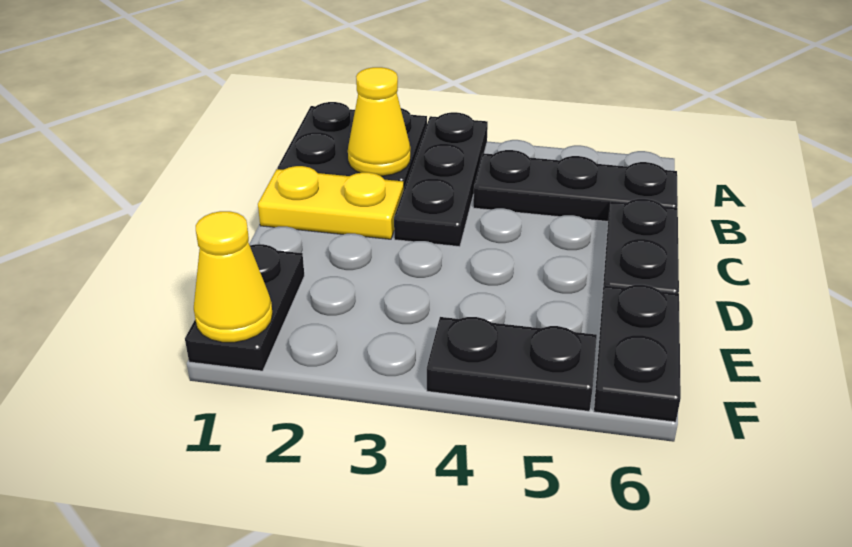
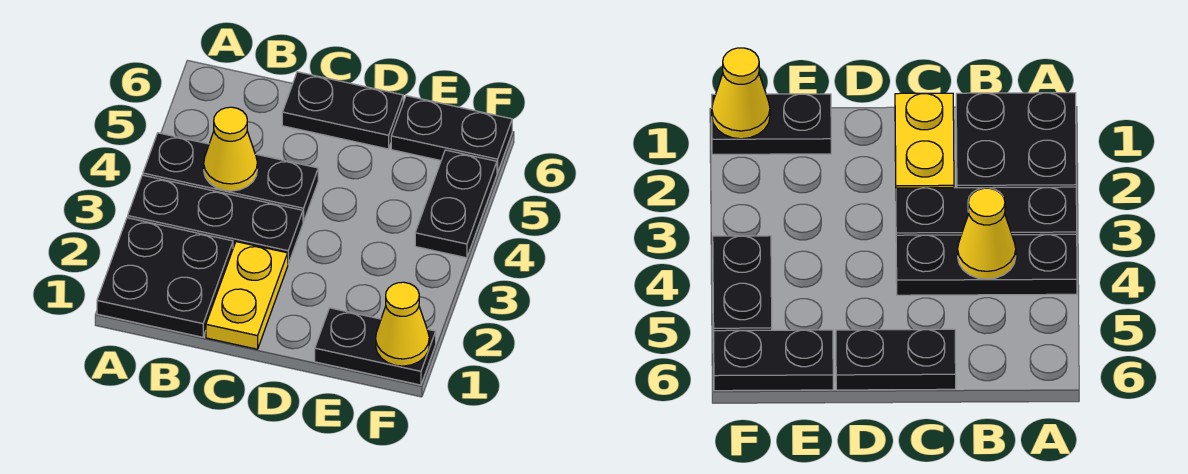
yellow 1x1 cone [348,67,410,176] -> yellow 1x1 cone moved to [204,107,257,191]
black 1x3 plate [473,150,678,221] -> black 1x3 plate turned to [143,133,318,222]

